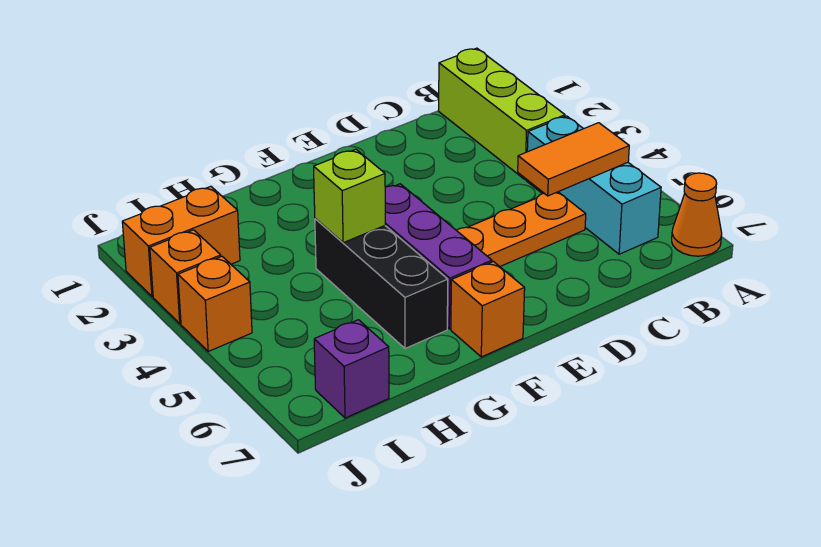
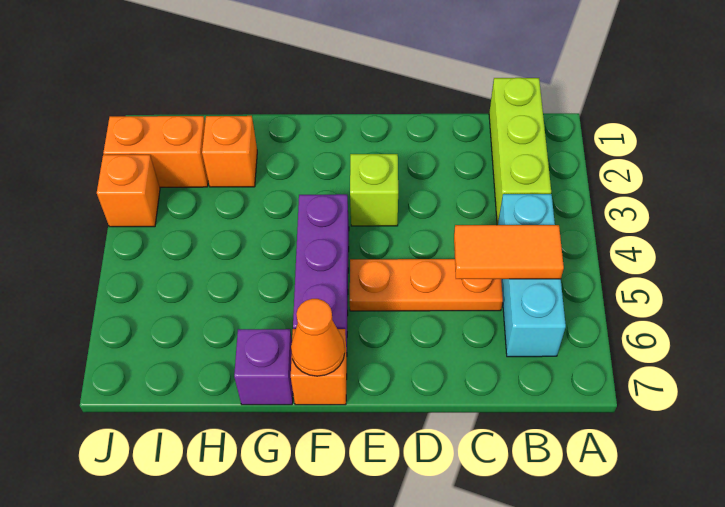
orange 1x1 cone [672,173,722,256] -> orange 1x1 cone moved to [291,299,345,376]
black 1x3 brick [315,219,448,349] -> none
lime 1x1 brick [314,149,385,243] -> lime 1x1 brick moved to [350,154,398,226]
purple 1x1 brick [314,320,389,418] -> purple 1x1 brick moved to [234,329,293,405]
orange 1x1 brick [178,256,252,351] -> orange 1x1 brick moved to [202,116,257,187]

